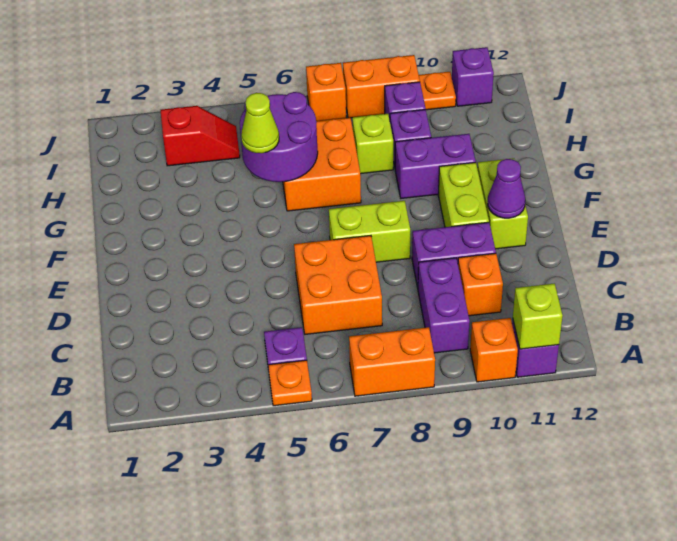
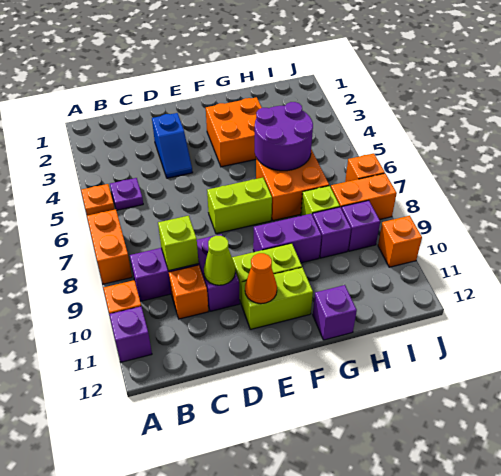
lime 1x1 brick [513,283,563,349] -> lime 1x1 brick moved to [158,216,199,271]
orange 2x2 brick [294,236,382,334] -> orange 2x2 brick moved to [206,97,262,167]
none -> blue 1x2 slope [152,113,193,178]
lime 1x2 brick [329,201,410,262] -> lime 1x2 brick turned to [207,178,272,234]
purple 1x1 cone [488,159,525,218] -> orange 1x1 cone [245,253,277,304]
lime 1x1 cone [241,93,279,153] -> lime 1x1 cone moved to [204,236,235,285]
purple 1x2 brick [395,134,476,198] -> purple 1x2 brick turned to [253,214,322,263]
red 1x2 slope [161,106,240,166] -> none
orange 1x2 brick [343,55,420,118] -> orange 1x2 brick turned to [331,173,397,220]
orange 1x1 plate [419,72,456,110] -> orange 1x1 brick [378,216,422,267]
purple 1x1 brick [452,47,494,106] -> purple 1x1 brick moved to [313,285,357,340]

